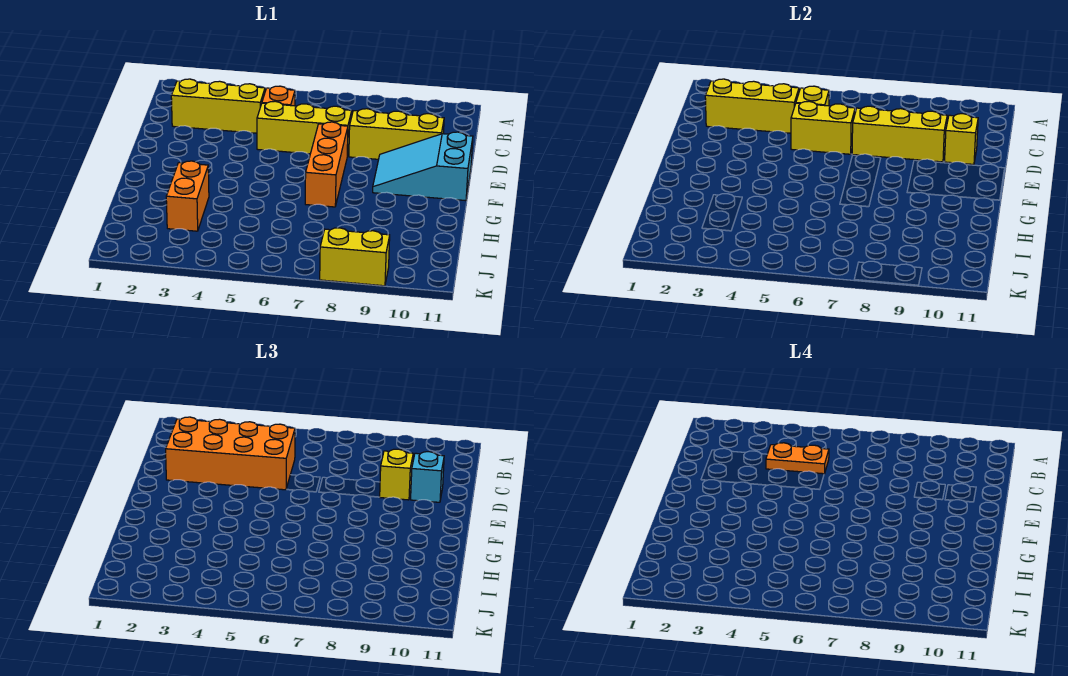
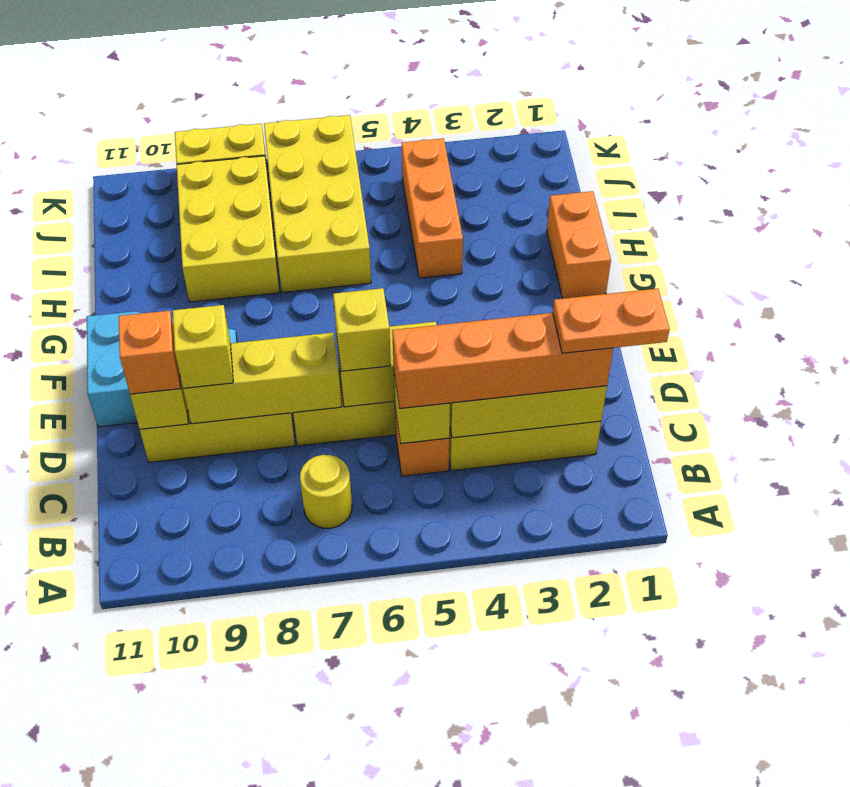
none -> yellow 1x1 round brick [300,455,352,528]
orange 2x4 brick [166,417,295,490] -> orange 1x4 brick [392,313,613,409]
orange 1x2 plate [766,443,829,474] -> orange 1x2 plate moved to [553,289,669,353]
none -> yellow 1x1 brick [333,288,391,371]
cyan 1x1 brick [411,452,444,502] -> orange 1x1 brick [119,311,180,394]
orange 1x3 brick [305,122,348,207] -> orange 1x3 brick moved to [402,138,463,278]
orange 1x2 brick [166,161,209,231] -> orange 1x2 brick moved to [547,191,611,298]
none -> yellow 2x4 brick [264,115,371,293]
none -> yellow 2x3 brick [177,156,280,302]

